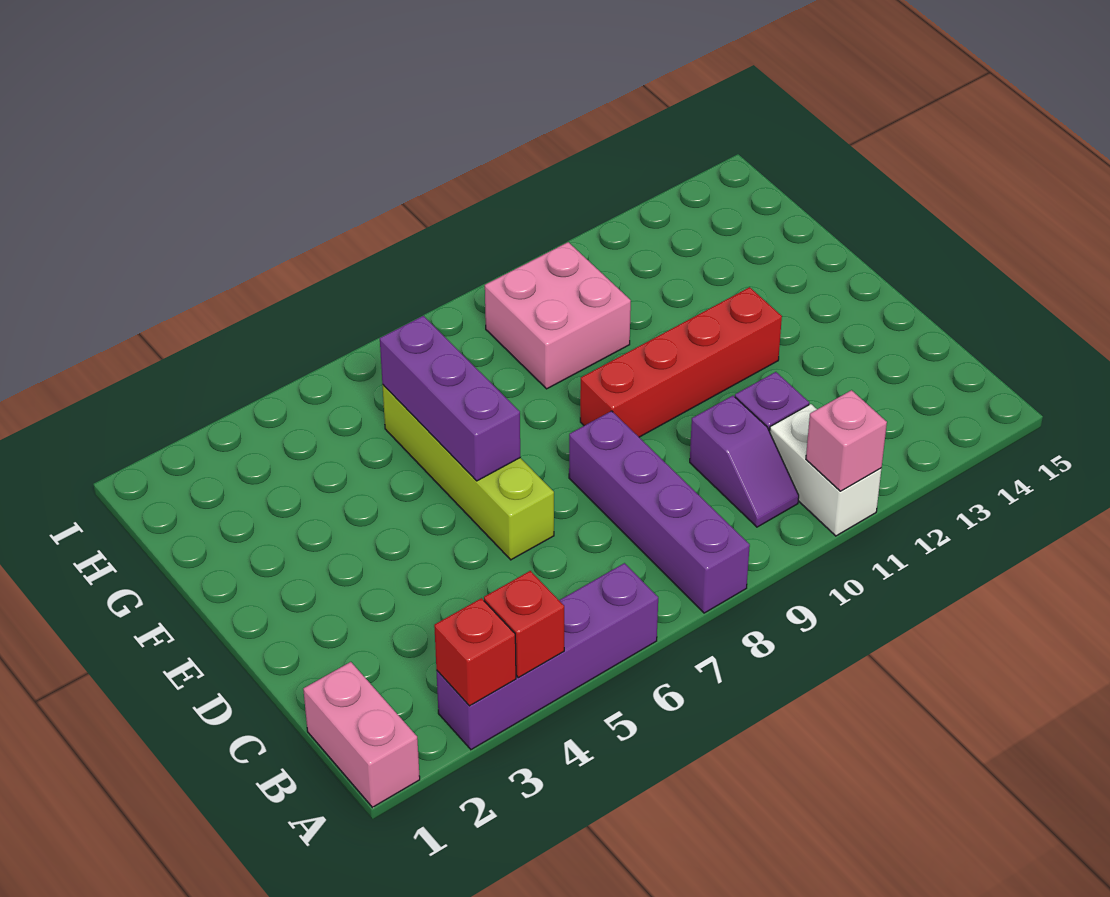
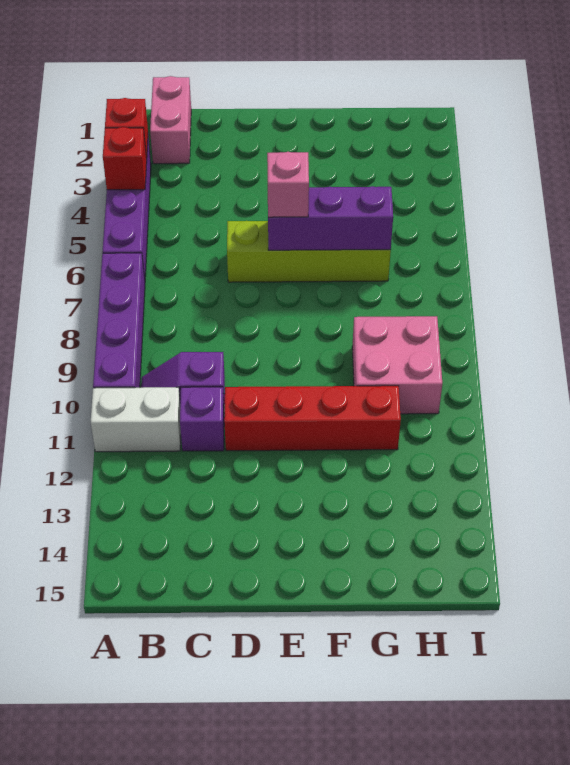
pink 1x2 brick [303,662,420,807] -> pink 1x2 brick turned to [150,76,191,164]
purple 1x4 brick [569,411,750,613] -> purple 1x4 brick turned to [93,253,145,388]
pink 1x1 brick [806,390,887,491] -> pink 1x1 brick moved to [267,152,309,217]
red 1x4 brick [580,287,782,437] -> red 1x4 brick turned to [224,386,401,451]

